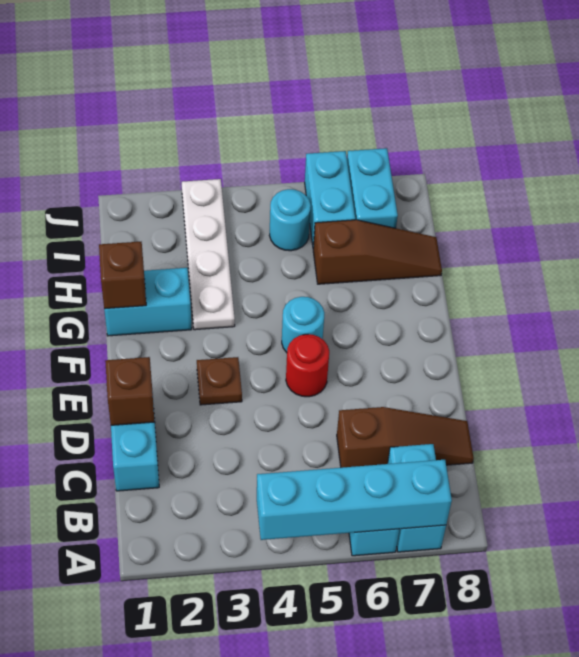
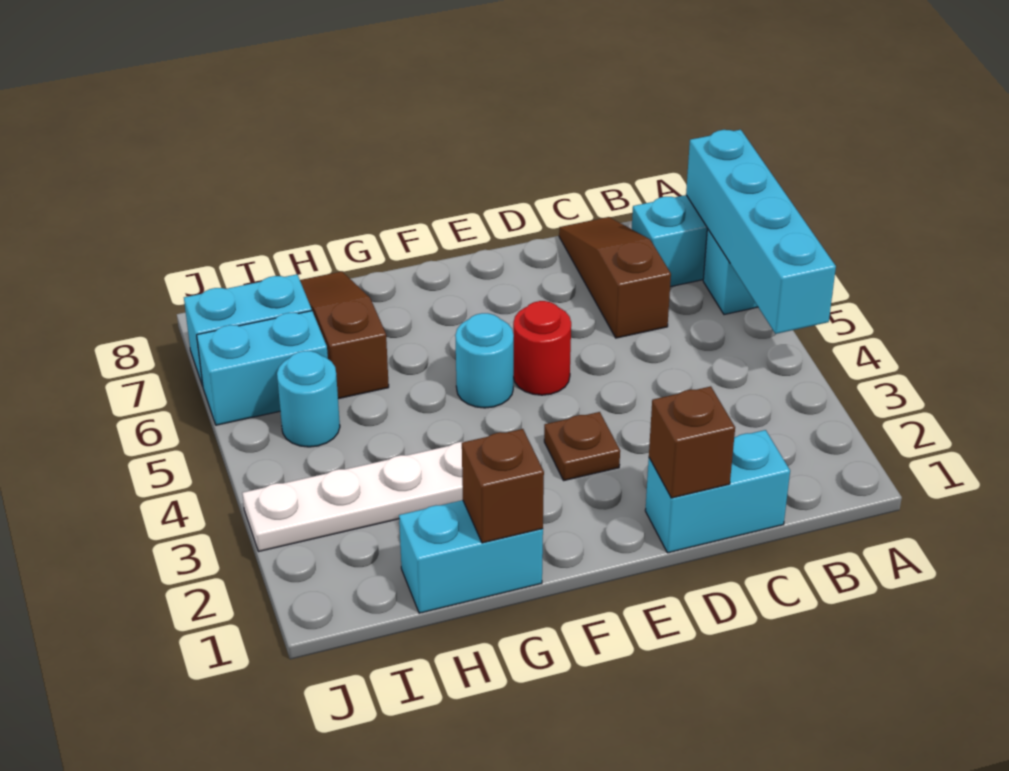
cyan 1x2 brick [104,268,192,336] -> cyan 1x2 brick turned to [399,500,543,613]

